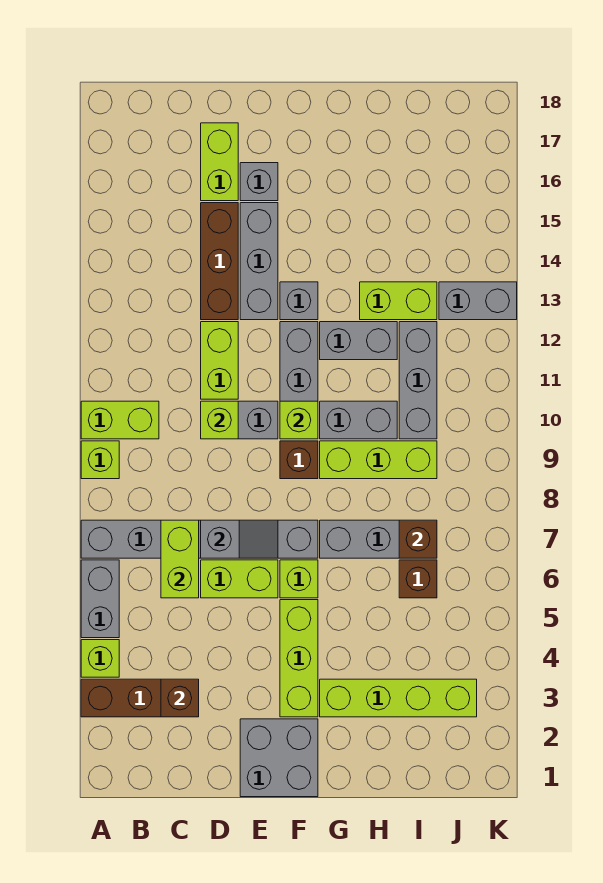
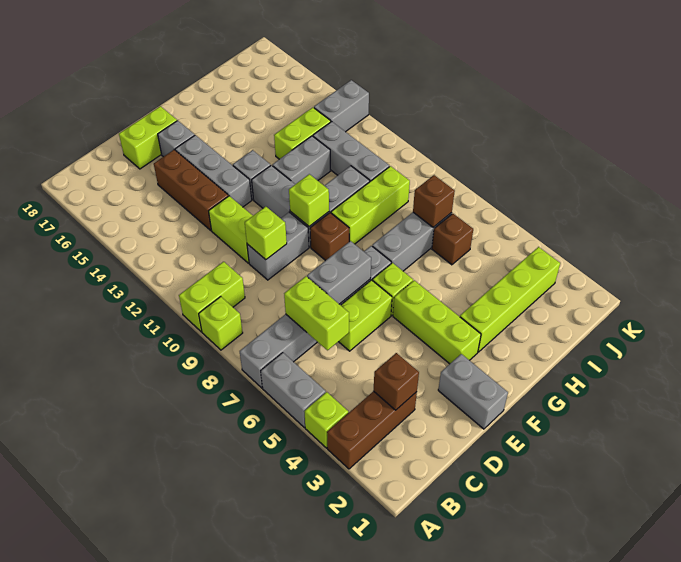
grey 1x2 slope [201,520,278,558] -> grey 1x2 brick [307,241,371,304]
lime 1x2 brick [201,123,238,201] -> lime 1x2 brick turned to [119,106,177,169]
grey 2x2 brick [240,719,318,797] -> grey 1x2 brick [438,354,508,429]

